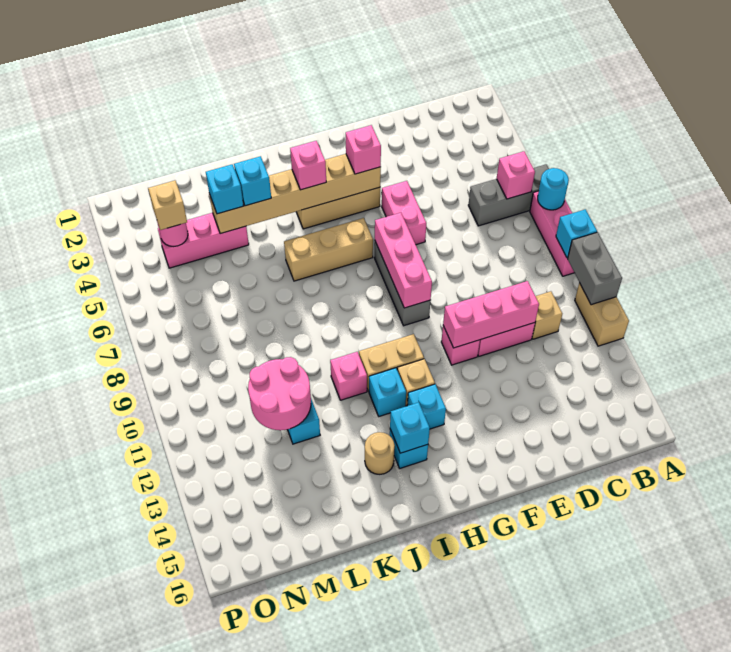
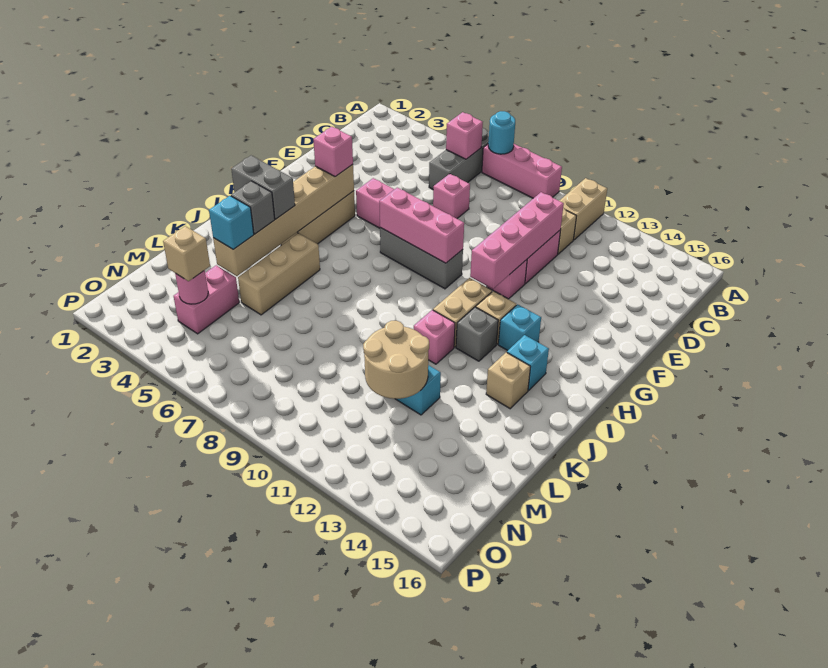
cyan 1x1 brick [556,209,597,258] -> none
grey 1x2 brick [568,232,622,305] -> grey 1x2 brick moved to [231,155,295,219]
tan 1x2 brick [575,283,629,346] -> tan 1x2 brick turned to [559,178,607,240]
pink 1x3 brick [443,281,539,348] -> pink 1x4 brick [470,192,564,289]
tan 1x3 brick [284,218,373,281] -> tan 1x3 brick moved to [238,233,320,315]
pink 1x1 brick [290,141,326,190] -> pink 1x1 brick moved to [433,174,470,219]
cyan 1x1 brick [369,368,406,416] -> grey 1x1 brick [456,307,498,361]
cyan 1x1 brick [390,402,430,453] -> none
tan 1x1 round brick [365,432,395,474] -> tan 1x1 brick [486,352,530,409]
cyan 1x1 brick [234,156,271,206] -> grey 1x1 brick [231,181,275,234]
pink 1x3 brick [158,213,249,268] -> pink 1x2 brick [174,265,239,334]
pink 2x2 round brick [248,357,311,430] -> tan 2x2 round brick [363,321,429,399]

